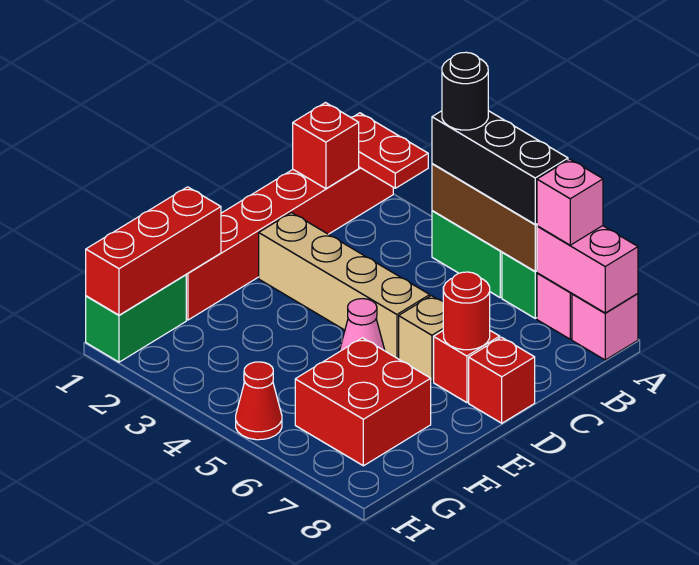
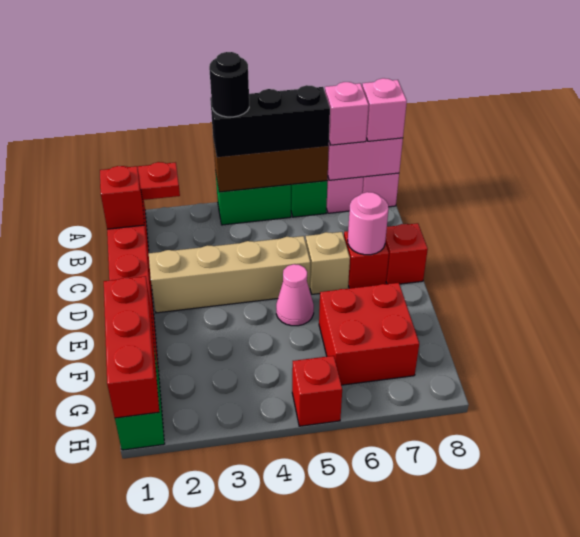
none -> pink 1x1 brick [362,78,407,141]
red 1x1 round brick [443,272,490,350] -> pink 1x1 round brick [348,192,389,255]
red 1x1 cone [236,362,282,440] -> red 1x1 brick [292,356,342,426]

